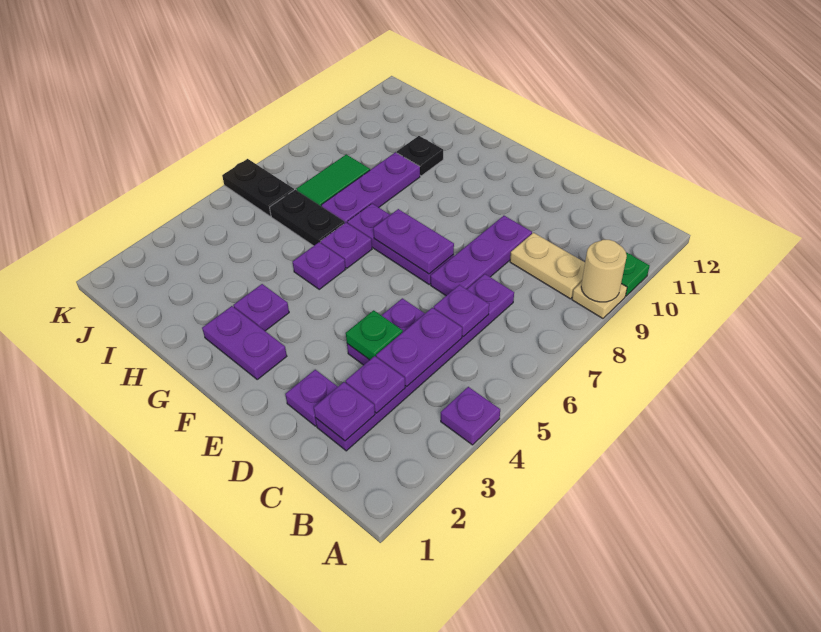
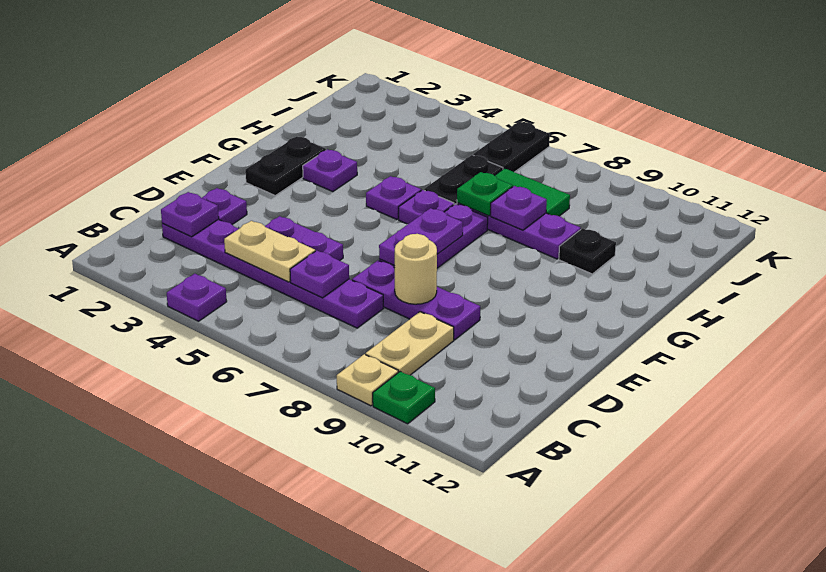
tan 1x1 round brick [581,240,627,302] -> tan 1x1 round brick moved to [395,234,437,304]
purple 1x1 plate [346,356,405,413] -> purple 1x1 plate moved to [491,186,547,230]
purple 1x2 plate [376,308,462,386] -> tan 1x2 plate [224,221,315,282]
green 1x1 plate [346,310,403,360] -> green 1x1 plate moved to [457,172,513,216]
purple 1x2 plate [202,306,287,379] -> black 1x2 plate [245,136,326,195]

